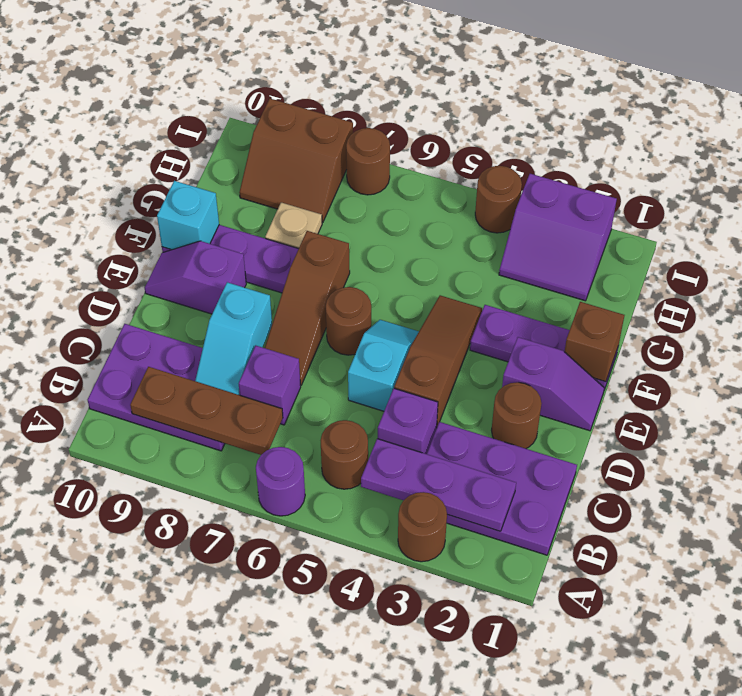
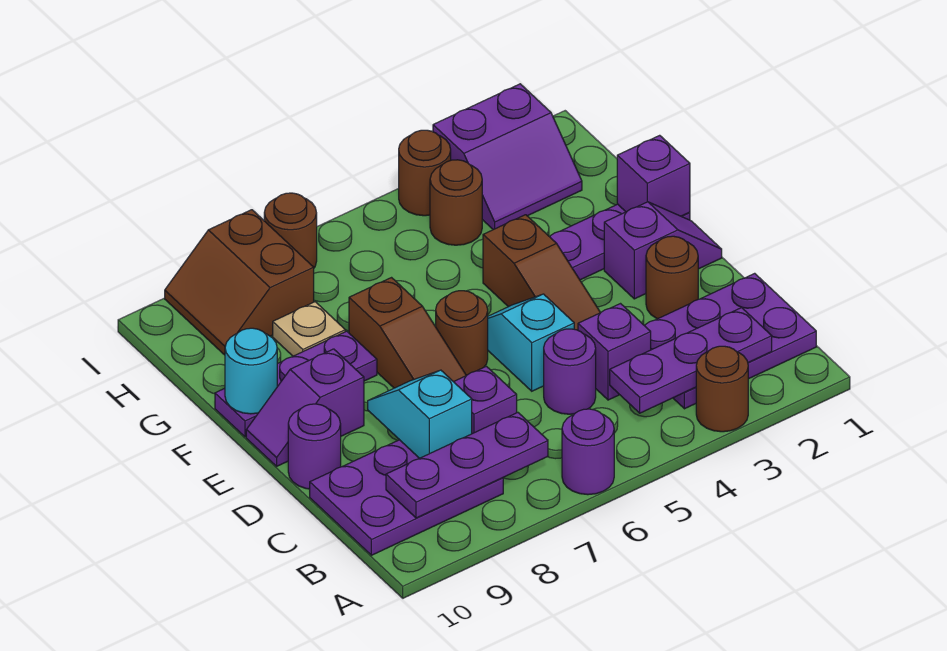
brown 1x1 round brick [321,420,368,489] -> brown 1x1 round brick moved to [430,160,482,245]
brown 1x3 plate [130,367,283,455] -> purple 1x3 plate [386,413,548,518]
none -> purple 1x1 round brick [544,329,596,414]
cyan 1x2 slope [195,282,272,395] -> cyan 1x2 slope turned to [368,370,472,458]
brown 1x3 slope [394,295,482,426] -> brown 1x3 slope turned to [483,215,601,330]
none -> purple 1x1 round brick [288,404,341,489]
brown 1x1 brick [565,302,624,382] -> purple 1x1 brick [617,135,690,216]
cyan 1x1 brick [157,181,219,250] -> cyan 1x1 round brick [225,328,277,414]
brown 2x2 slope [239,99,353,223] -> brown 2x2 slope turned to [165,210,314,355]

